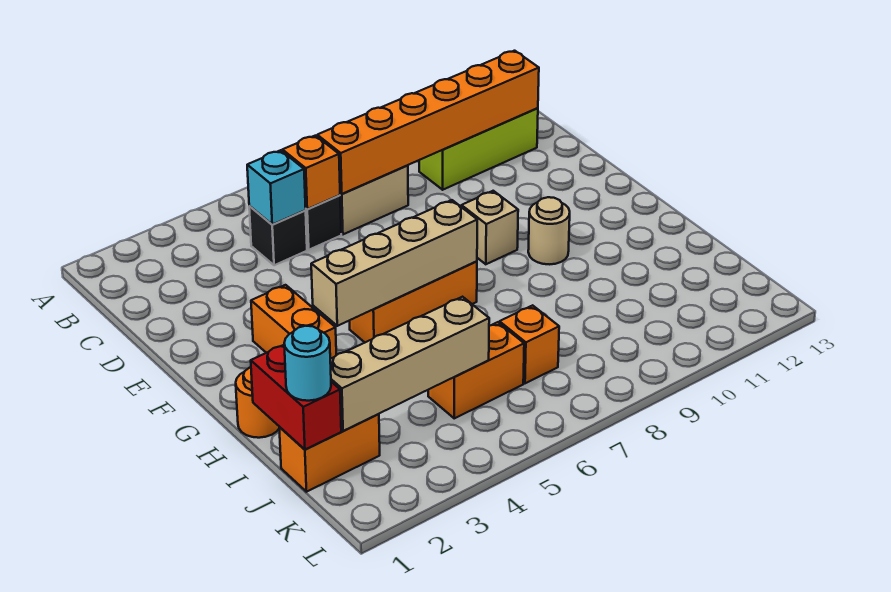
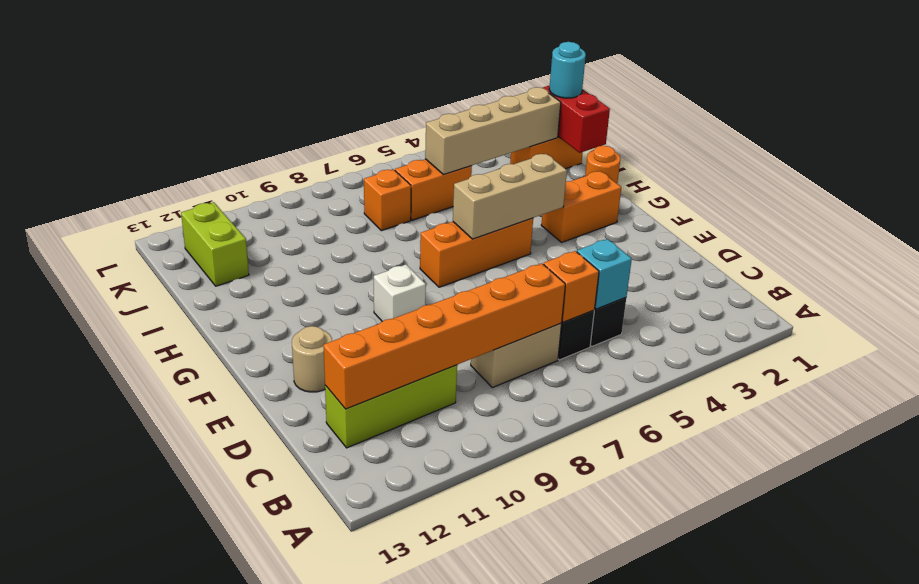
orange 1x2 brick [251,285,336,359] -> orange 1x2 brick turned to [541,171,621,242]
tan 1x1 brick [461,191,518,264] -> white 1x1 brick [374,264,426,322]
tan 1x4 brick [311,200,477,326] -> tan 1x3 brick [453,154,567,239]
tan 1x1 round brick [528,197,570,264] -> tan 1x1 round brick moved to [292,326,332,392]
none -> lime 1x2 brick [181,202,249,286]

